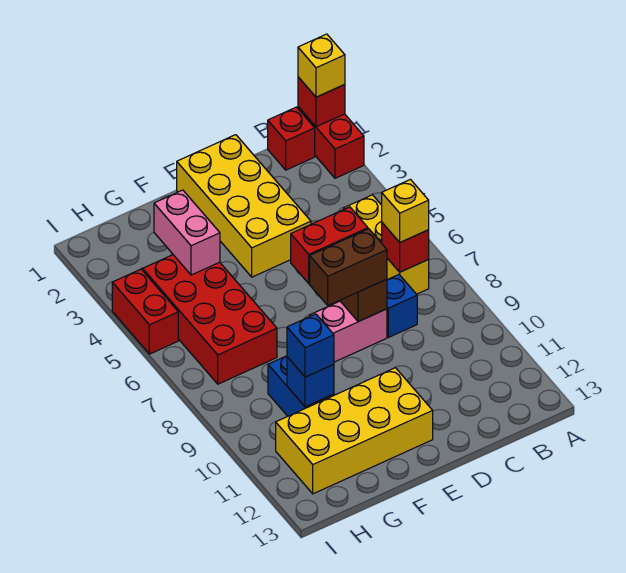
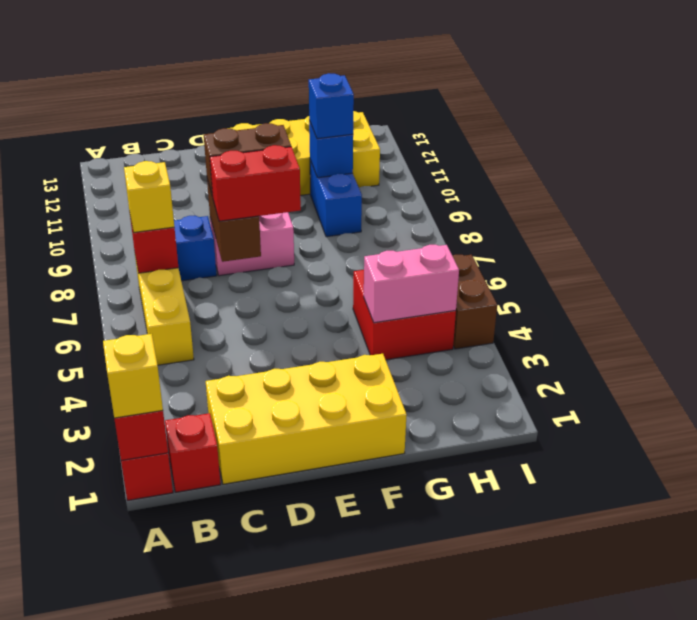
yellow 2x4 brick [177,135,311,277] -> yellow 2x4 brick turned to [206,354,407,484]
pink 1x2 brick [154,190,220,275] -> pink 1x2 brick turned to [364,245,459,323]
red 2x4 brick [143,255,277,384] -> red 2x2 brick [353,270,456,360]
red 1x2 brick [112,269,178,354] -> brown 1x2 brick [453,255,497,349]

